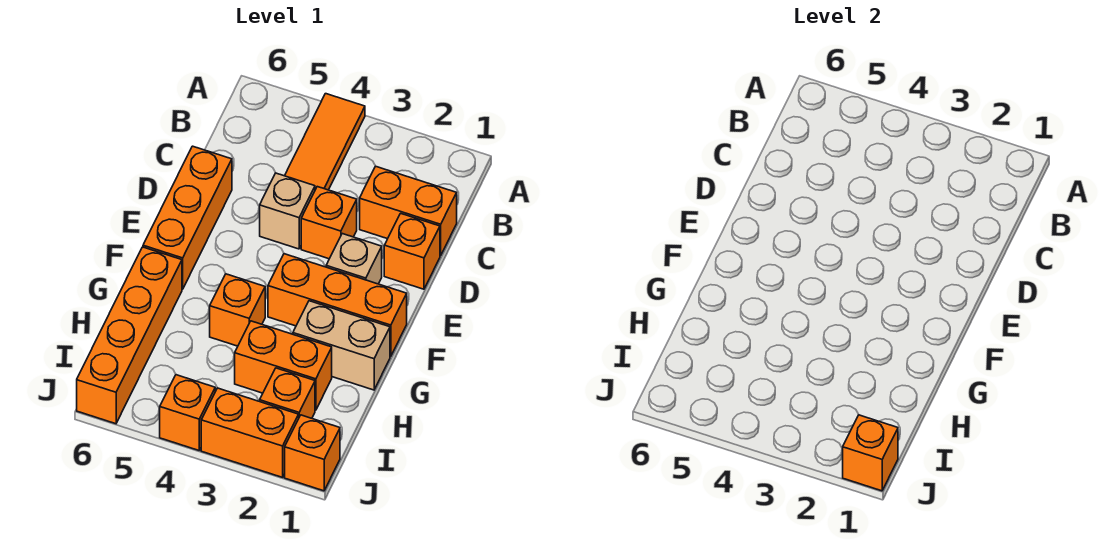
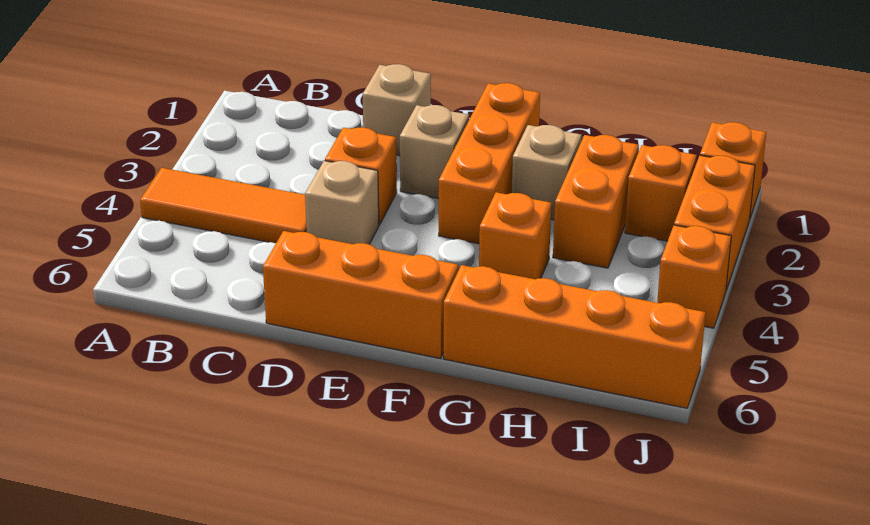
orange 1x2 brick [360,166,457,256] -> none
orange 1x1 brick [384,213,440,289] -> tan 1x1 brick [363,64,431,156]
tan 1x2 brick [293,301,390,390] -> tan 1x1 brick [512,125,582,220]
orange 1x1 brick [843,415,898,491] -> none

